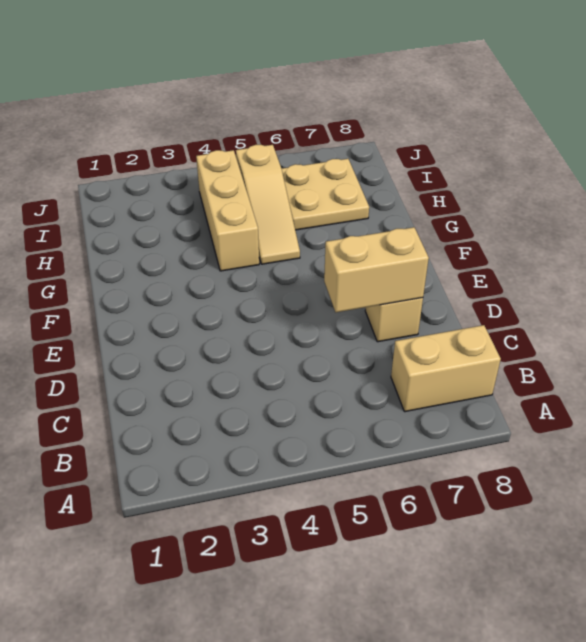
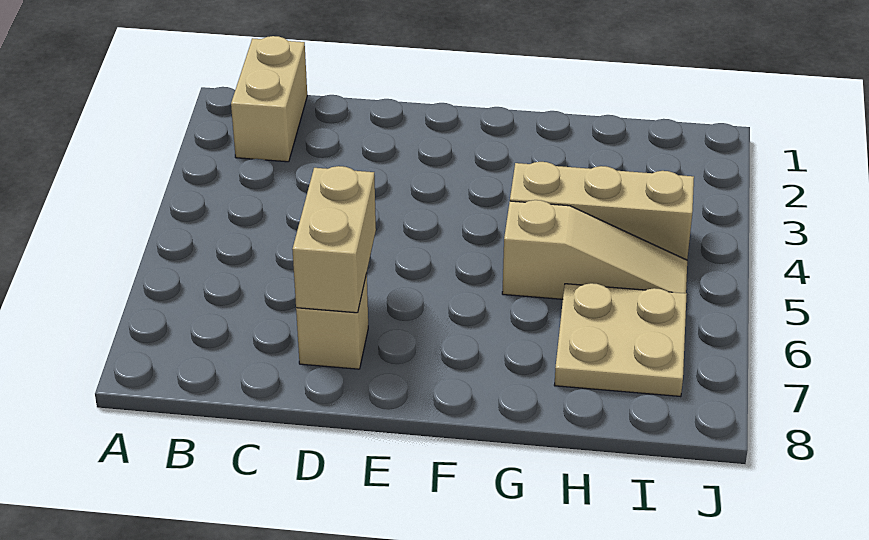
tan 1x2 brick [391,325,501,412] -> tan 1x2 brick moved to [231,36,307,162]
tan 1x3 slope [236,145,300,264] -> tan 1x3 slope turned to [502,200,687,299]

